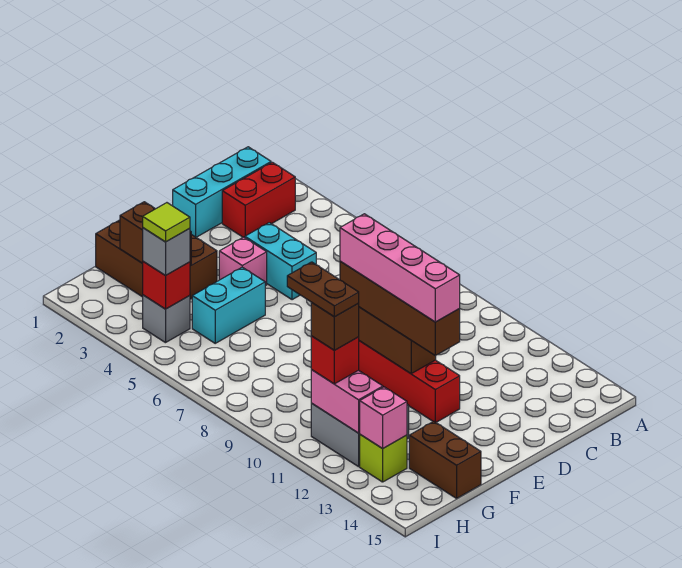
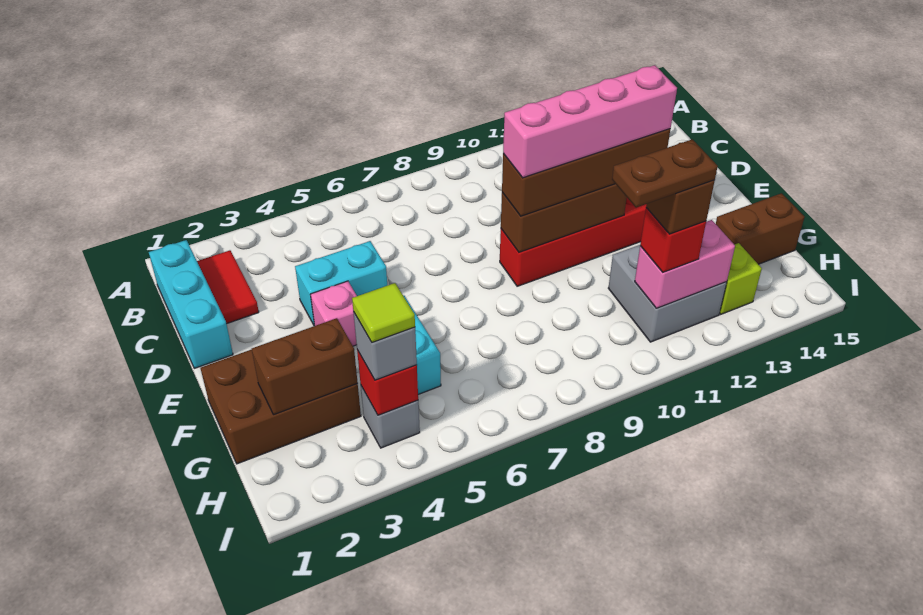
red 1x2 brick [222,162,295,238] -> red 1x2 tile [197,250,259,324]
pink 1x1 brick [360,387,407,449] -> none

